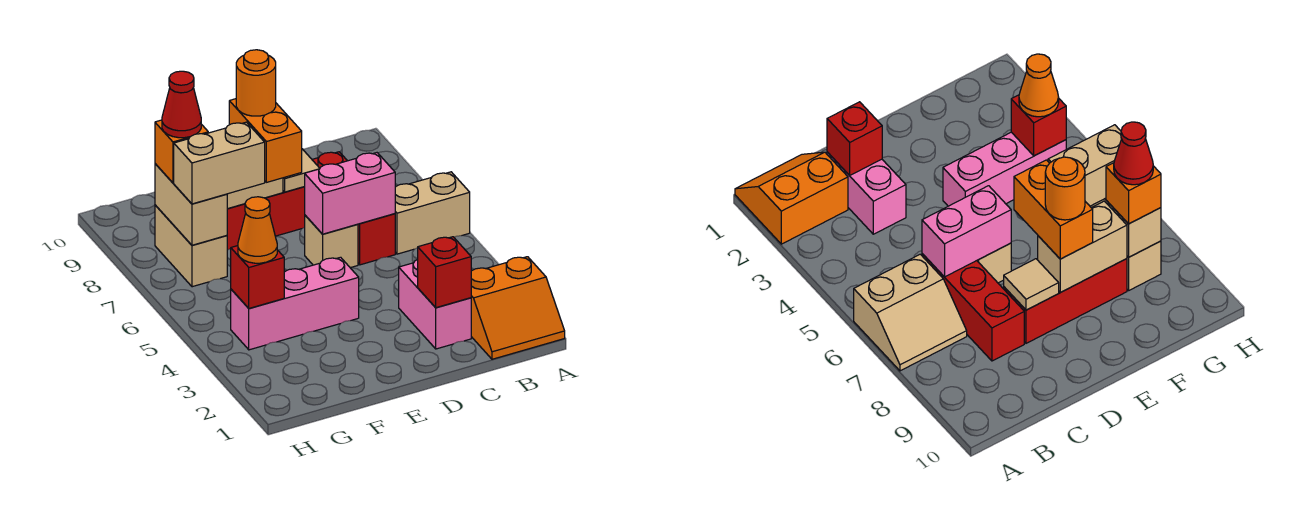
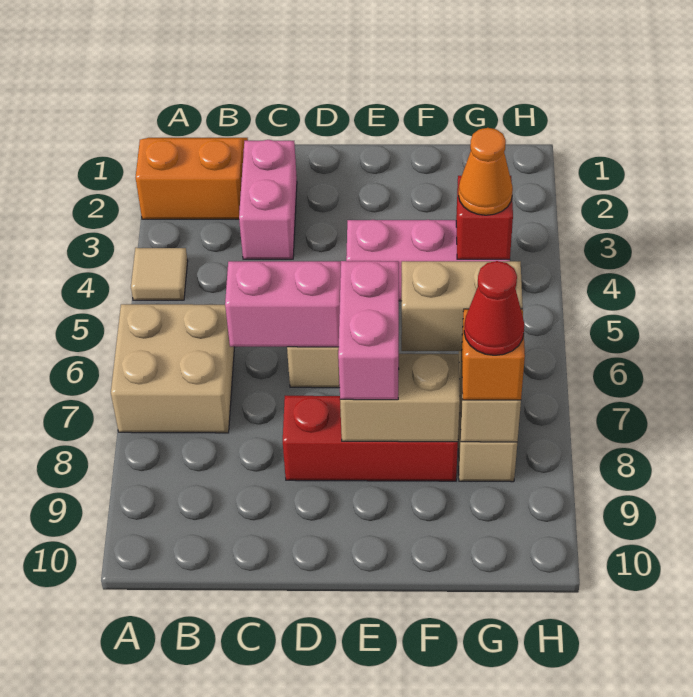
tan 2x2 slope [395,172,470,254] -> tan 2x2 brick [111,304,234,433]
red 1x1 brick [418,237,471,308] -> none
red 1x3 brick [312,152,395,265] -> none
tan 1x1 tile [283,149,320,192] -> tan 1x1 tile moved to [131,248,188,300]
orange 1x2 brick [229,99,302,182] -> pink 1x2 brick [338,261,399,400]
orange 1x1 round brick [236,50,276,116] -> none

